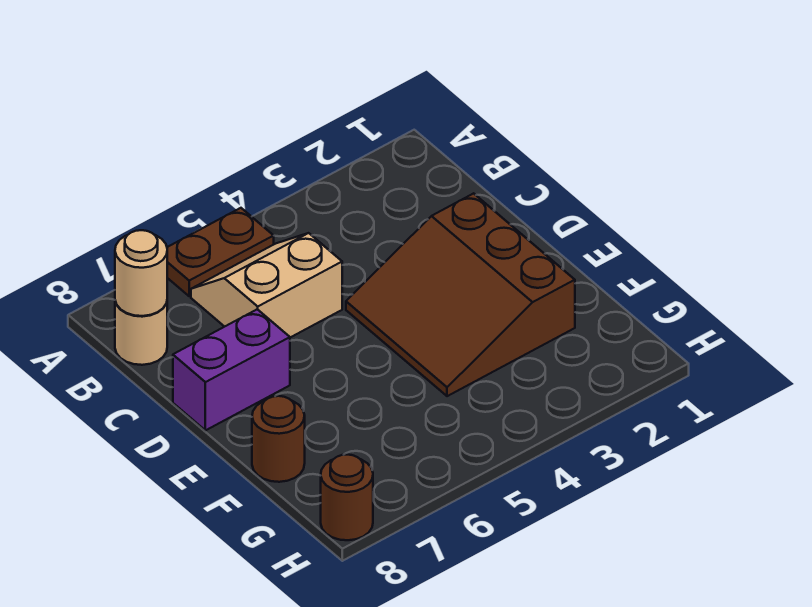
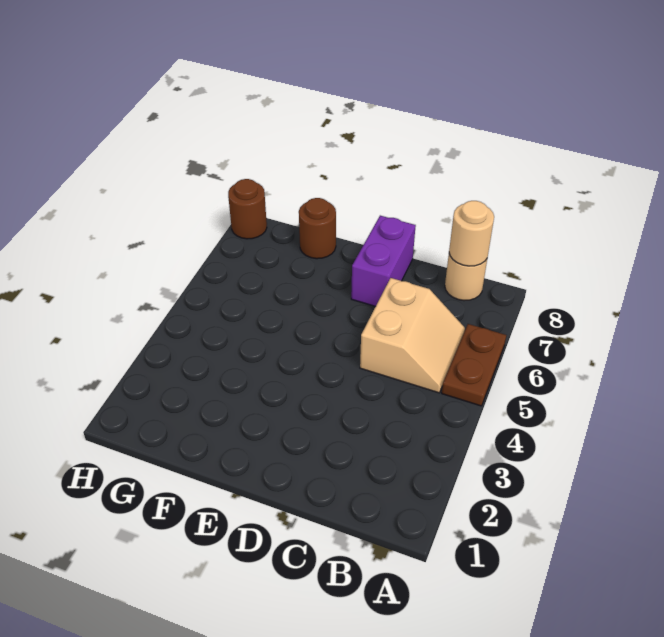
brown 3x3 slope [346,193,575,396] -> none

